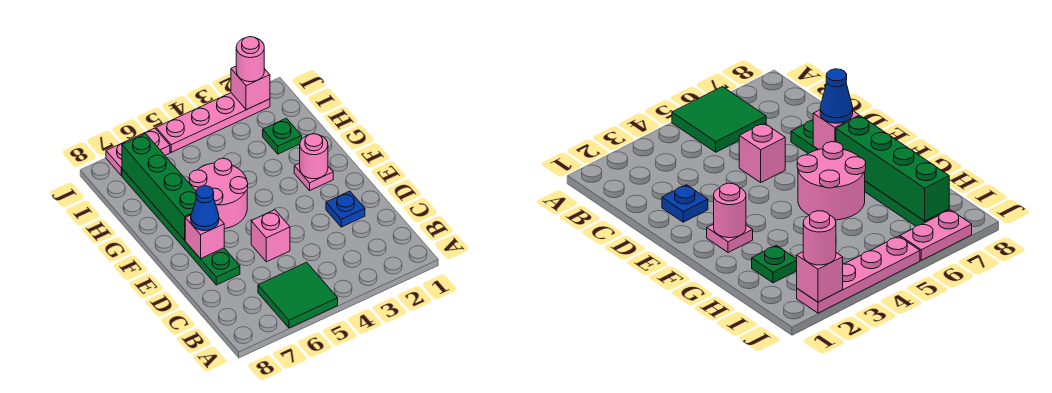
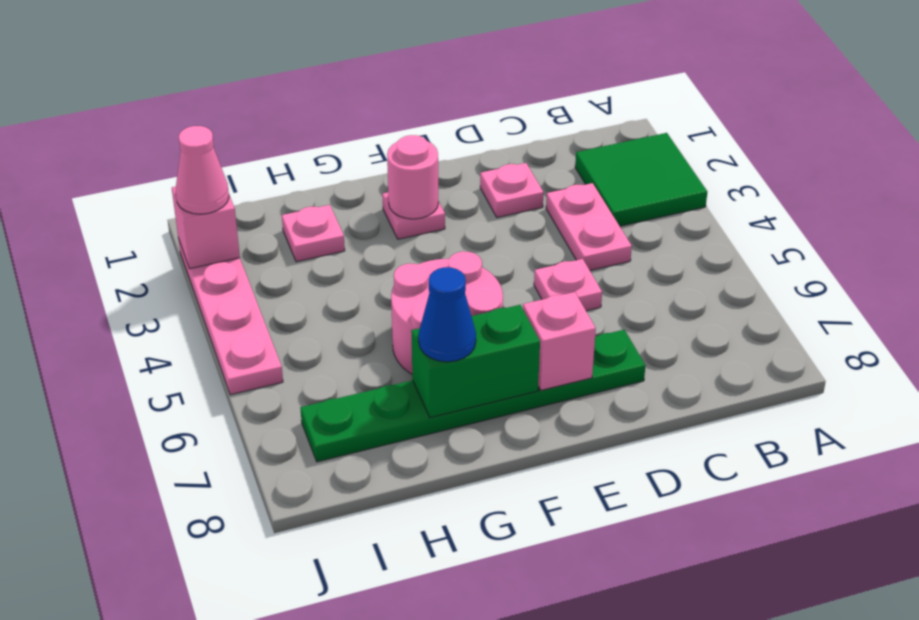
green 2x2 tile [258,262,338,328] -> green 2x2 tile moved to [575,133,707,226]
blue 1x1 plate [326,191,365,227] -> pink 1x1 plate [480,163,544,218]
pink 1x1 brick [251,210,290,262] -> pink 1x1 plate [534,259,602,311]
blue 1x1 cone [191,186,219,231] -> blue 1x1 cone moved to [419,267,476,362]
green 1x4 brick [122,134,196,240] -> green 1x2 brick [411,305,540,418]
green 1x1 plate [263,118,302,154] -> pink 1x1 plate [282,205,345,262]
pink 1x1 round brick [236,37,264,82] -> pink 1x1 cone [176,126,229,214]
pink 1x2 plate [106,128,170,176] -> pink 1x2 plate moved to [546,183,632,271]

